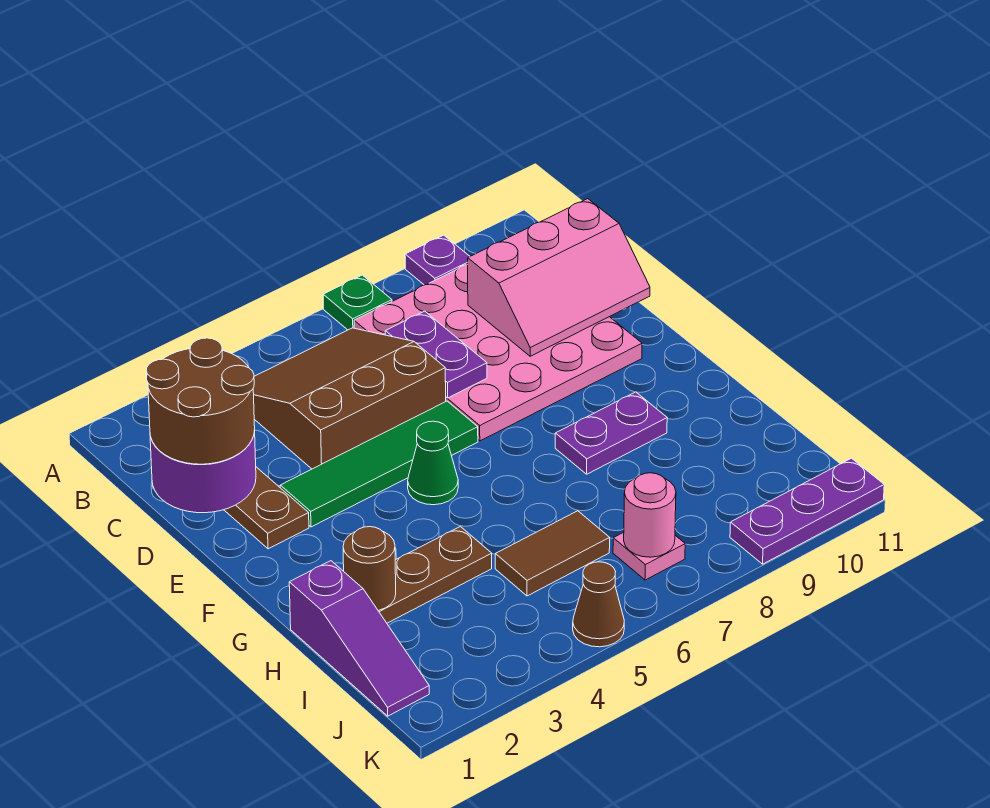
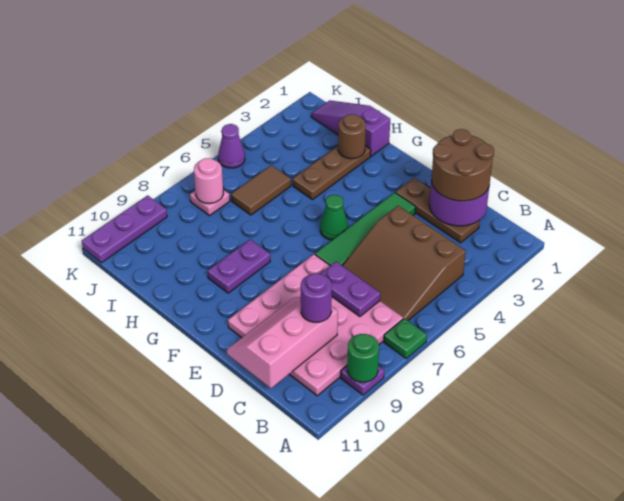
none -> green 1x1 round brick [347,334,379,382]
brown 3x3 slope [253,328,446,469] -> brown 3x3 slope turned to [342,206,466,320]
none -> purple 1x1 round brick [301,274,332,322]
brown 1x1 cone [573,562,624,647] -> purple 1x1 cone [218,124,245,168]

